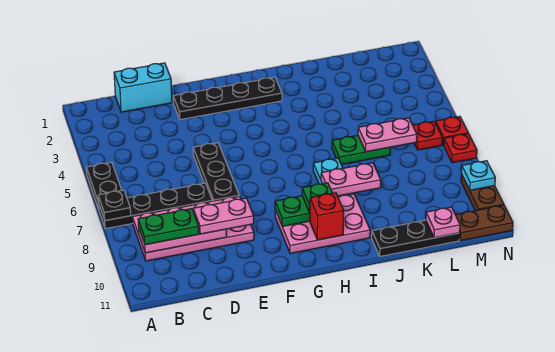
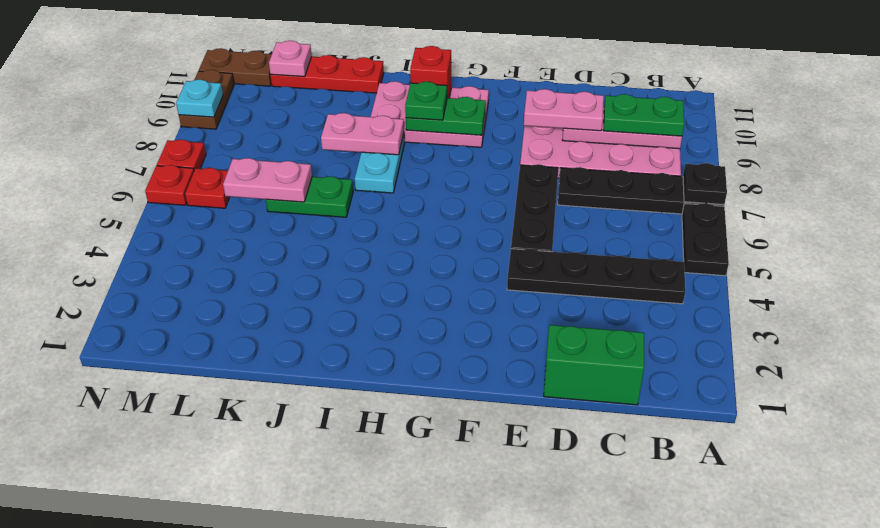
cyan 1x2 brick [114,63,172,112] -> green 1x2 brick [544,325,644,405]
black 1x4 plate [173,77,282,120] -> black 1x4 plate moved to [507,249,685,304]
black 1x3 plate [372,220,460,256] -> red 1x3 plate [271,55,384,93]

